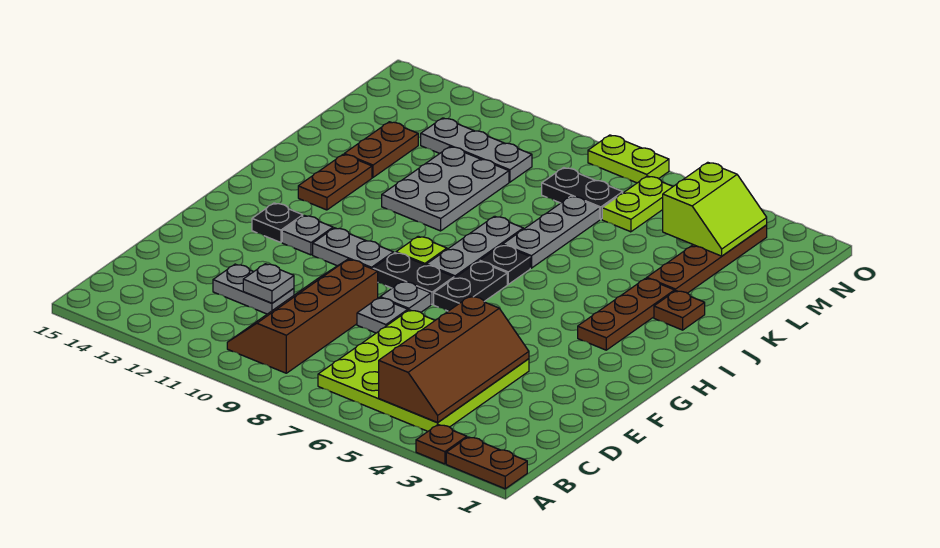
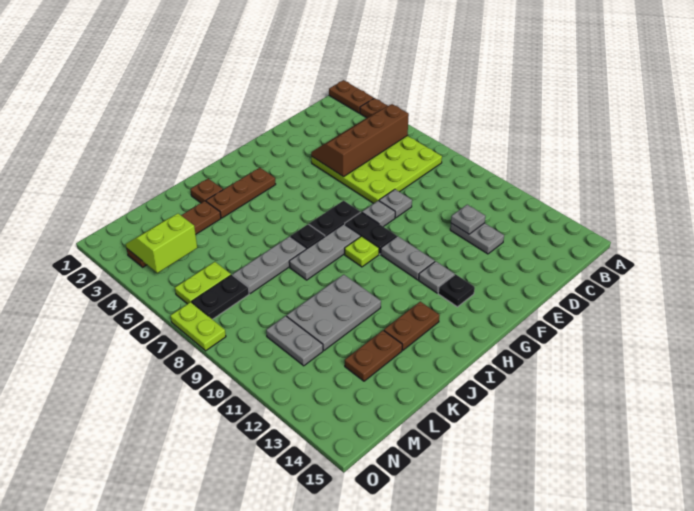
brown 2x4 slope [227,259,378,373] -> none
black 1x2 plate [542,168,623,219] -> black 1x2 plate turned to [192,275,249,319]
grey 1x3 plate [421,118,532,182] -> grey 1x2 plate [266,316,323,366]

